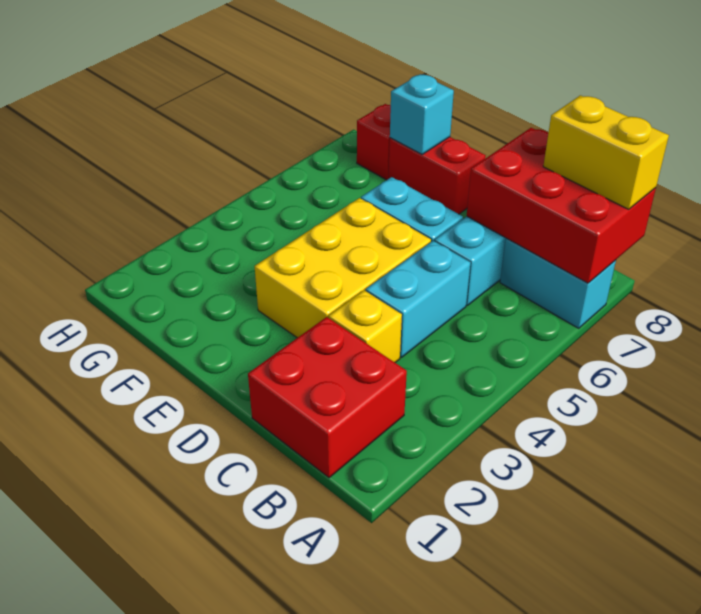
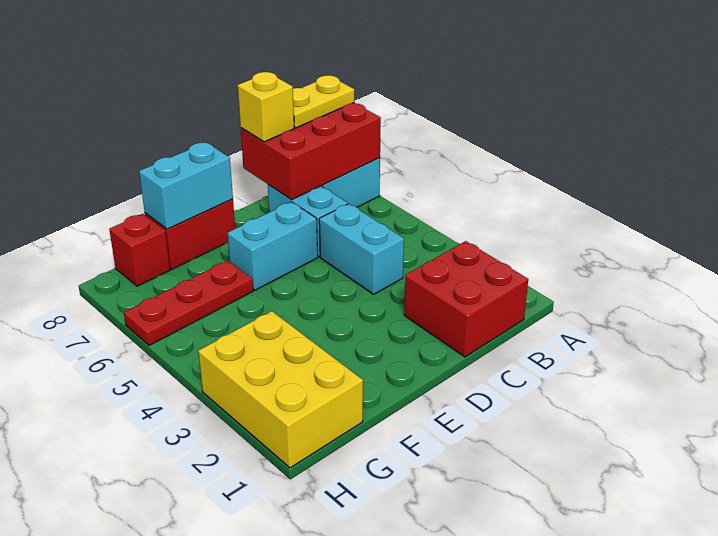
yellow 1x2 brick [543,95,669,209] -> yellow 1x2 plate [293,75,354,128]
yellow 1x1 brick [329,290,402,362] -> yellow 1x1 brick moved to [238,72,294,142]
yellow 2x3 brick [255,198,431,338] -> yellow 2x3 brick moved to [198,311,363,468]
none -> red 1x3 plate [124,261,253,345]
cyan 1x1 brick [390,74,454,154] -> cyan 1x2 brick [139,142,233,229]

